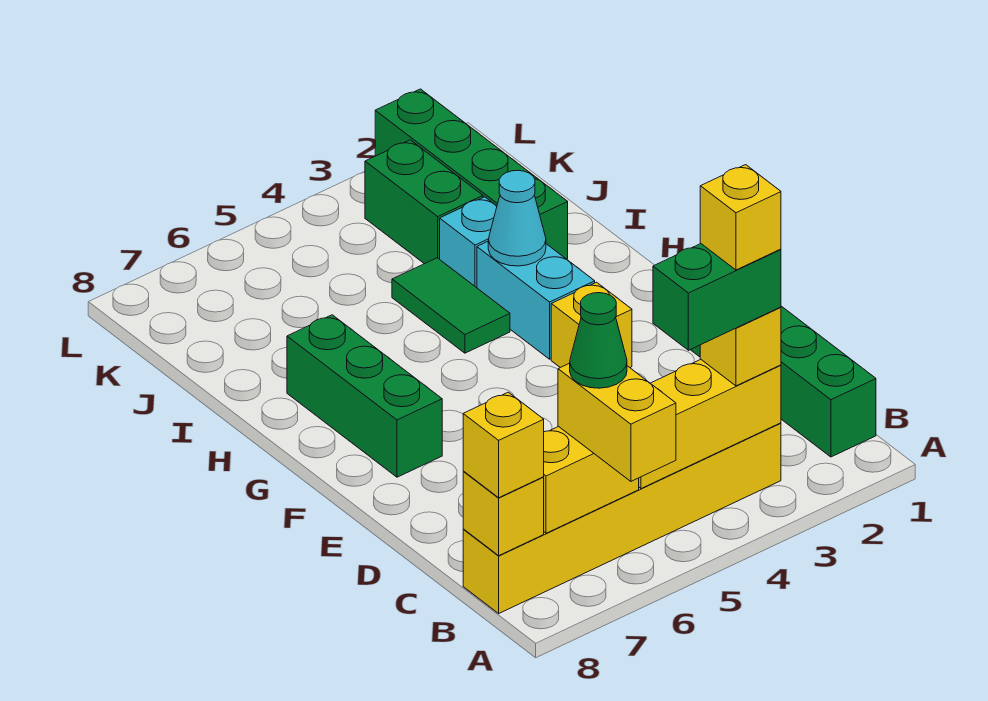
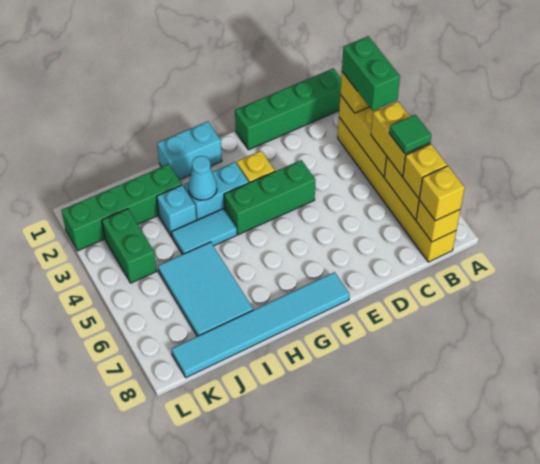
yellow 1x2 brick [558,363,676,481] -> yellow 1x2 brick turned to [371,102,430,176]
yellow 1x1 brick [700,165,781,270] -> yellow 1x1 brick moved to [403,144,447,198]
green 1x1 cone [570,293,627,388] -> green 1x1 tile [389,115,431,154]
green 1x3 brick [287,315,442,477] -> green 1x3 brick moved to [224,160,315,235]
none -> cyan 1x6 tile [172,272,350,378]
none -> cyan 1x2 brick [157,122,222,180]
green 1x2 tile [392,258,510,353] -> cyan 1x2 tile [172,209,237,254]
none -> cyan 2x3 tile [158,242,253,336]
green 1x2 brick [365,140,483,264] -> green 1x2 brick turned to [102,209,157,283]

